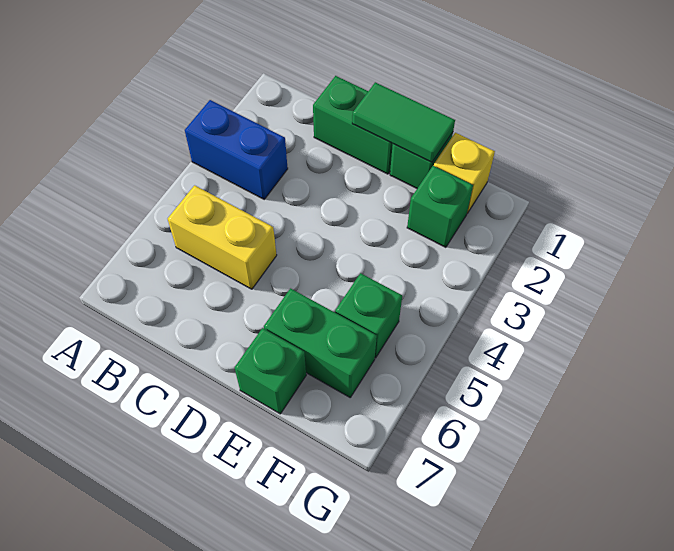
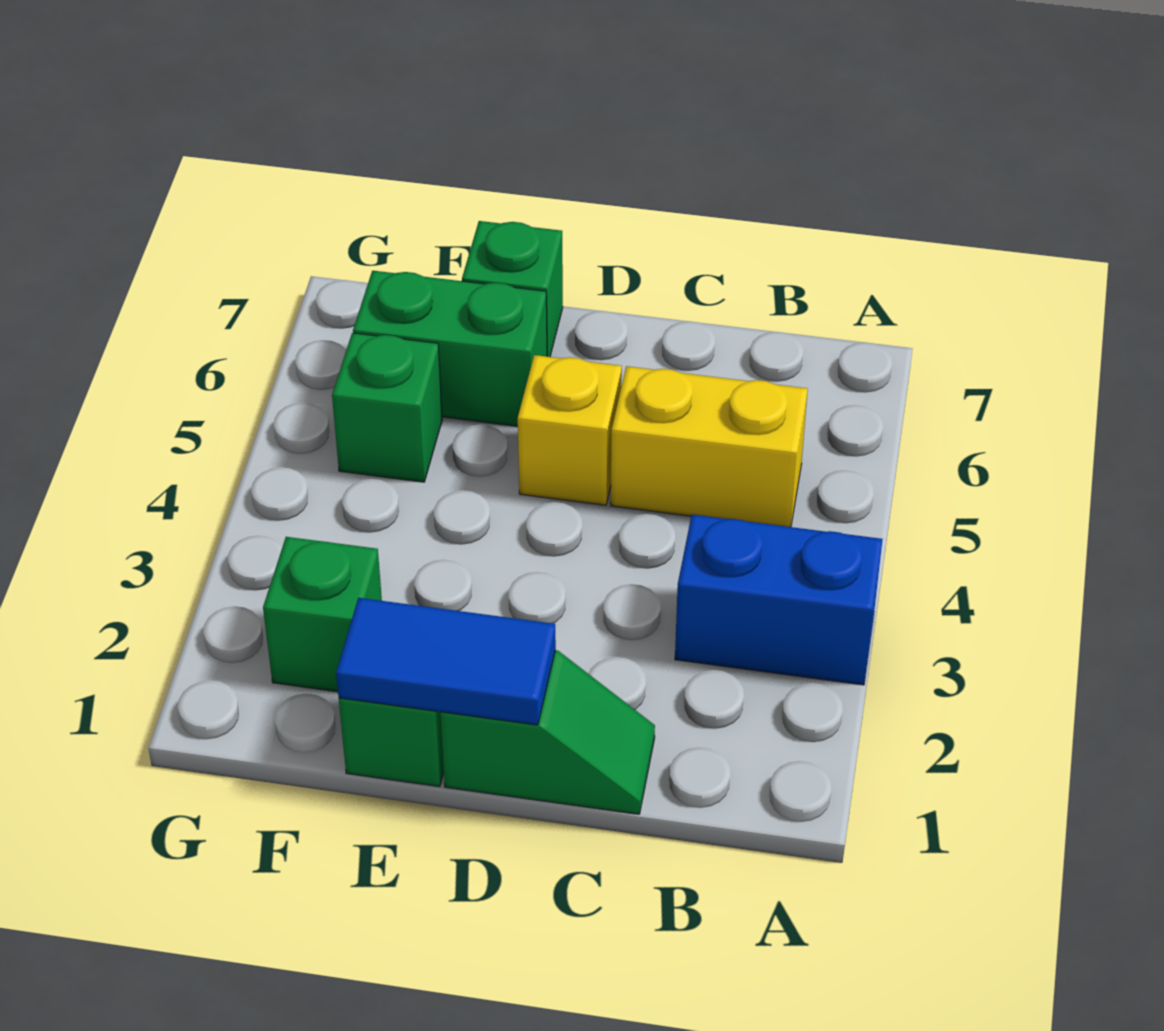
green 1x2 brick [313,76,393,174] -> green 1x2 slope [440,650,655,814]
green 1x2 tile [352,82,455,162] -> blue 1x2 tile [336,598,556,725]
yellow 1x1 brick [434,133,495,213] -> yellow 1x1 brick moved to [518,355,622,505]

